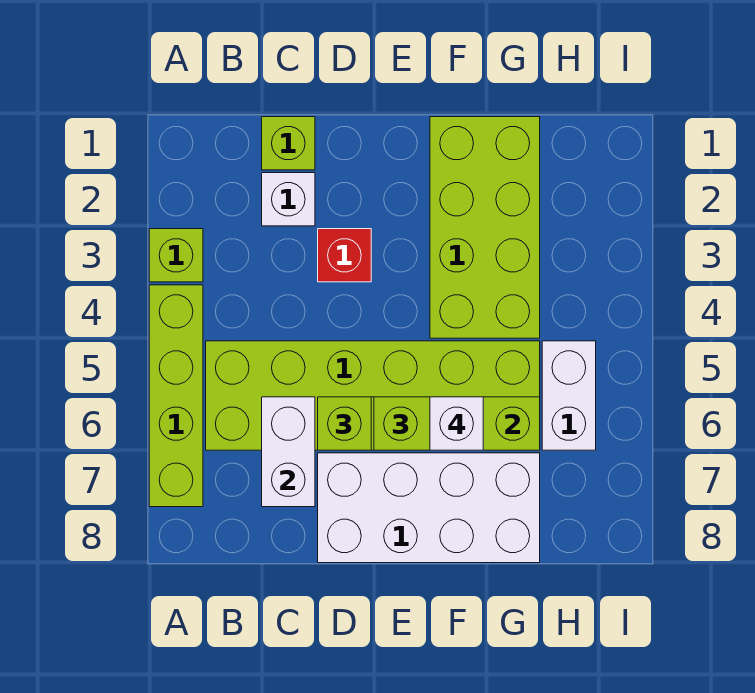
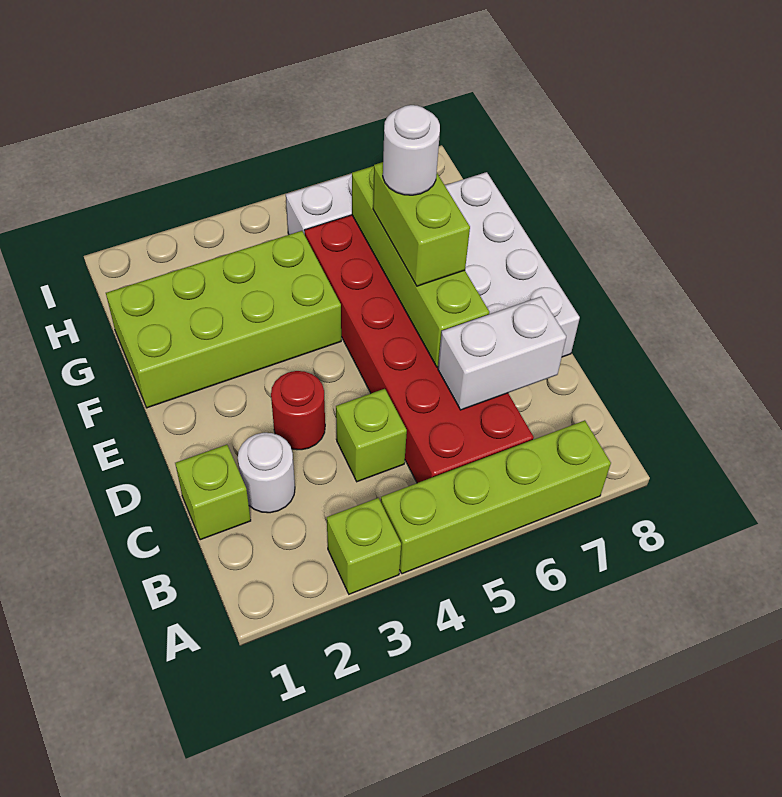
lime 2x6 brick [206,341,540,450] -> red 2x6 brick [305,215,534,483]
white 1x1 brick [262,173,315,226] -> white 1x1 round brick [238,433,295,513]
red 1x1 brick [318,229,371,282] -> red 1x1 round brick [271,371,325,450]
lime 1x1 brick [318,397,371,450] -> lime 1x1 brick moved to [336,389,407,482]
white 1x1 brick [430,397,483,450] -> white 1x1 round brick [383,105,440,195]

